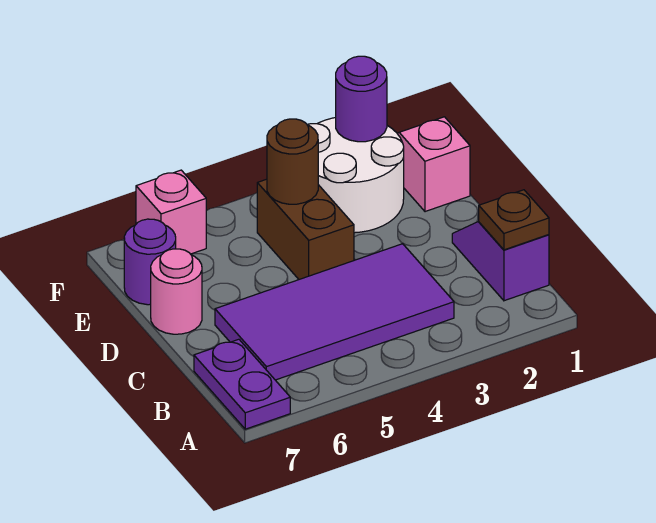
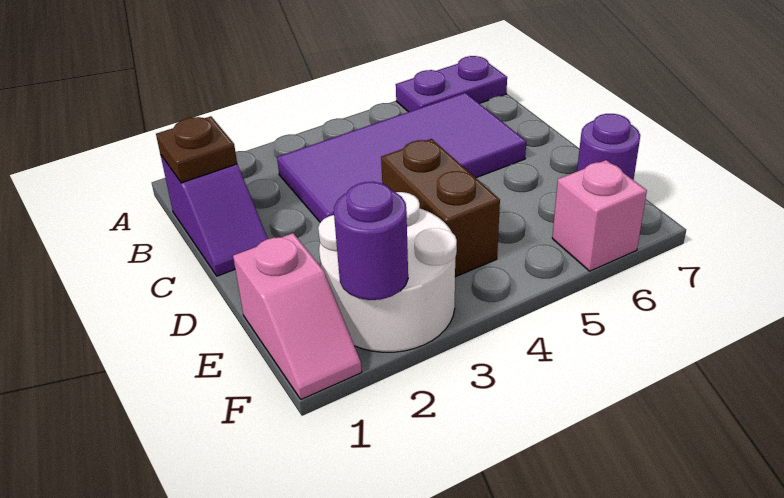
purple 1x2 plate [194,339,290,429] -> purple 1x2 plate turned to [396,56,507,112]
pink 1x1 round brick [151,249,202,334] -> none
brown 1x1 round brick [267,119,318,204] -> none

